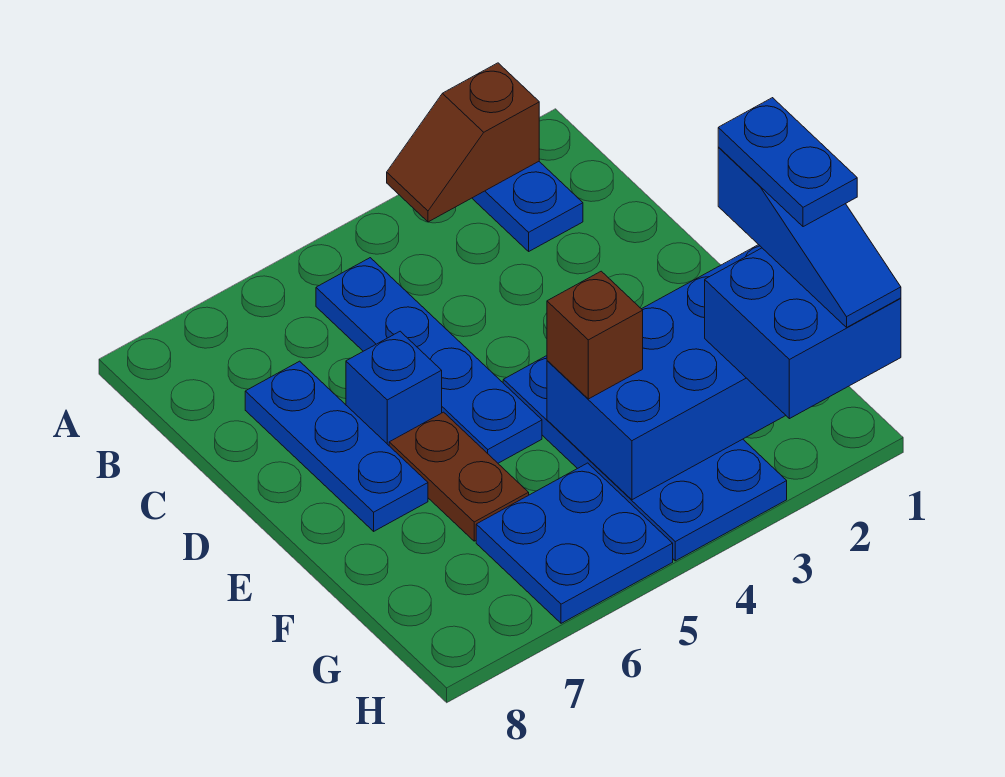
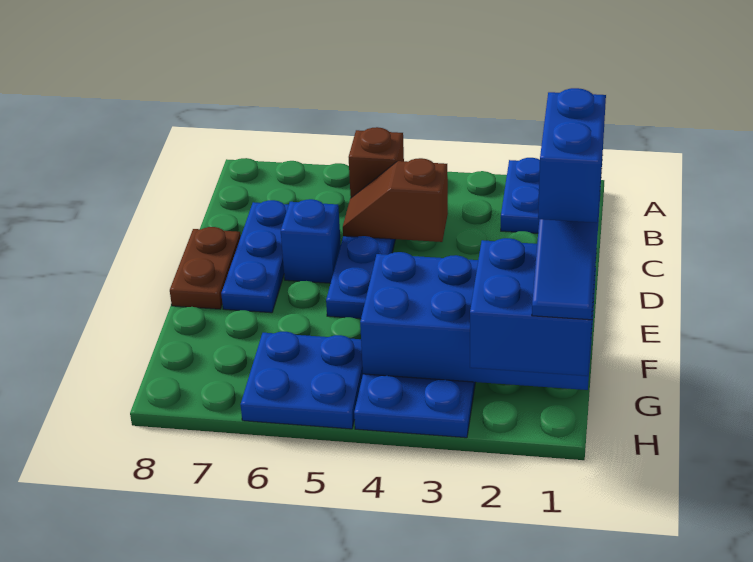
brown 1x2 slope [387,63,539,222] -> brown 1x2 slope moved to [343,158,448,242]
brown 1x2 plate [389,412,529,541] -> brown 1x2 plate moved to [170,227,241,309]
blue 1x2 plate [718,98,857,227] -> blue 1x2 brick [538,88,606,223]
brown 1x1 brick [547,271,643,399] -> brown 1x1 brick moved to [349,127,404,198]

